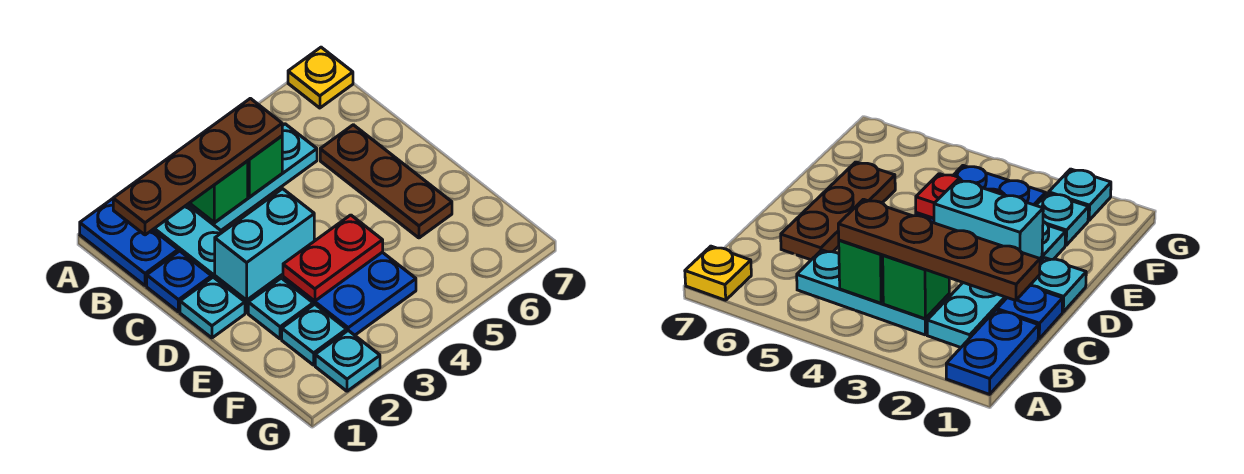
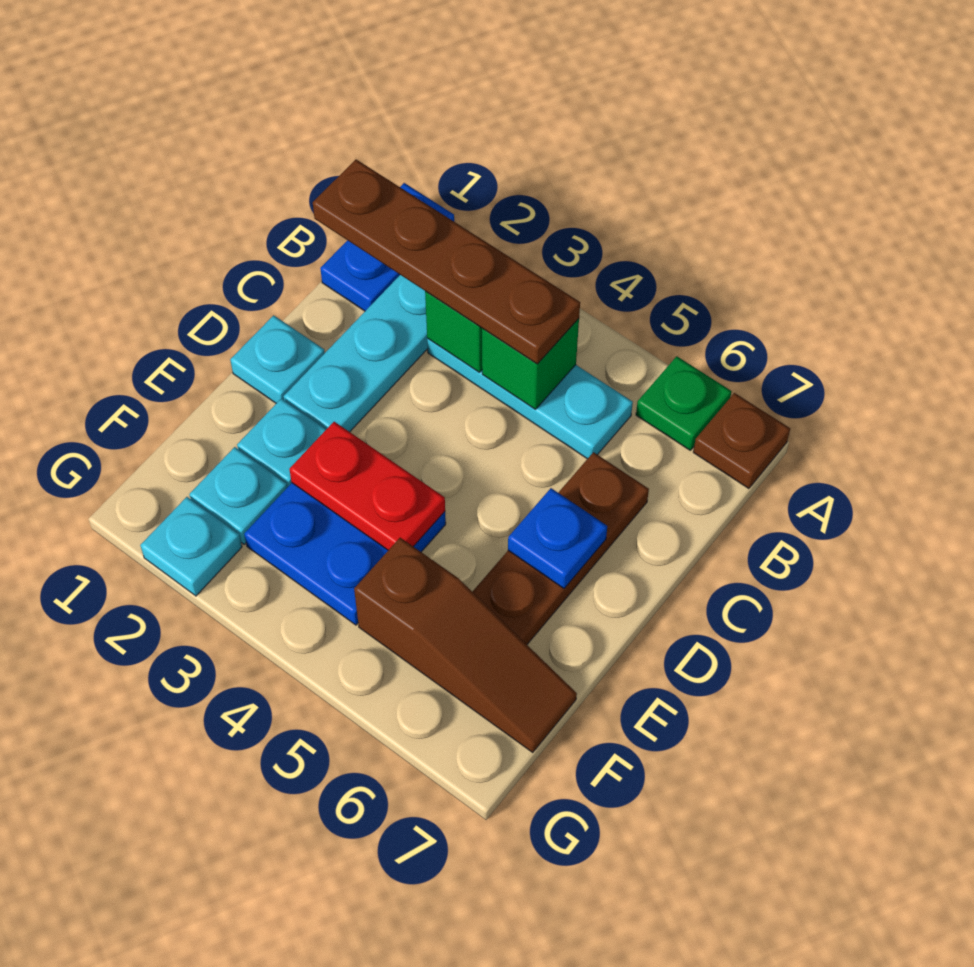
none -> green 1x1 plate [636,356,731,451]
yellow 1x1 plate [288,47,353,108] -> brown 1x1 plate [693,393,790,489]
blue 1x1 plate [147,251,212,312] -> blue 1x1 plate moved to [508,488,607,588]
cyan 1x2 brick [215,189,314,300] -> none
none -> brown 1x3 slope [354,538,577,752]

